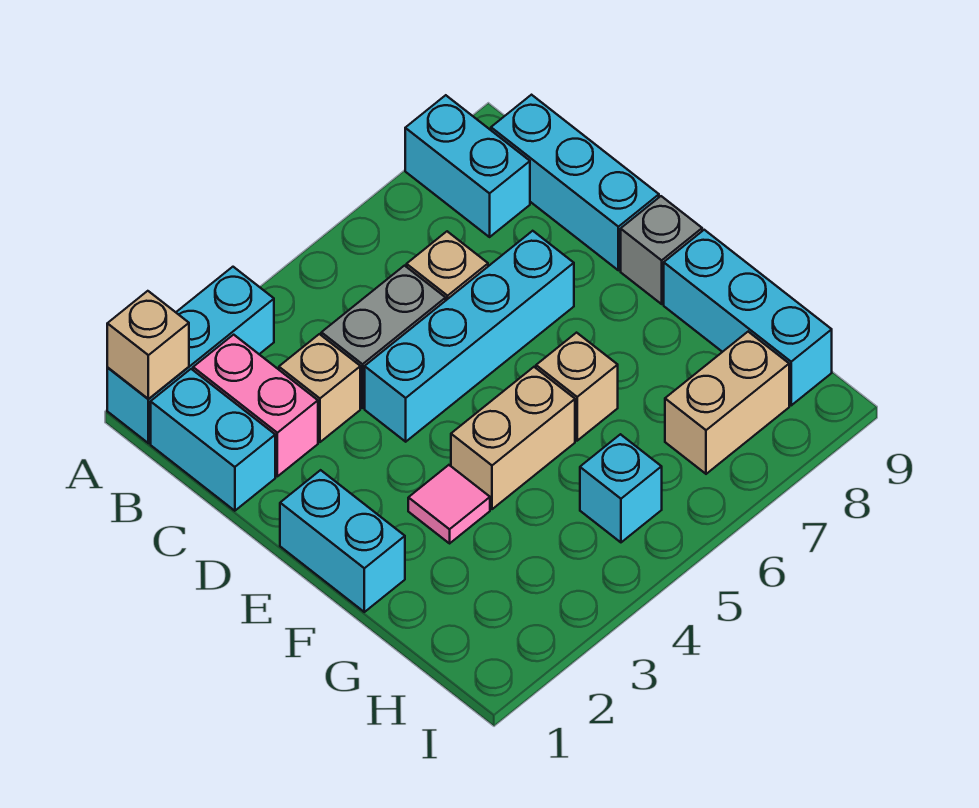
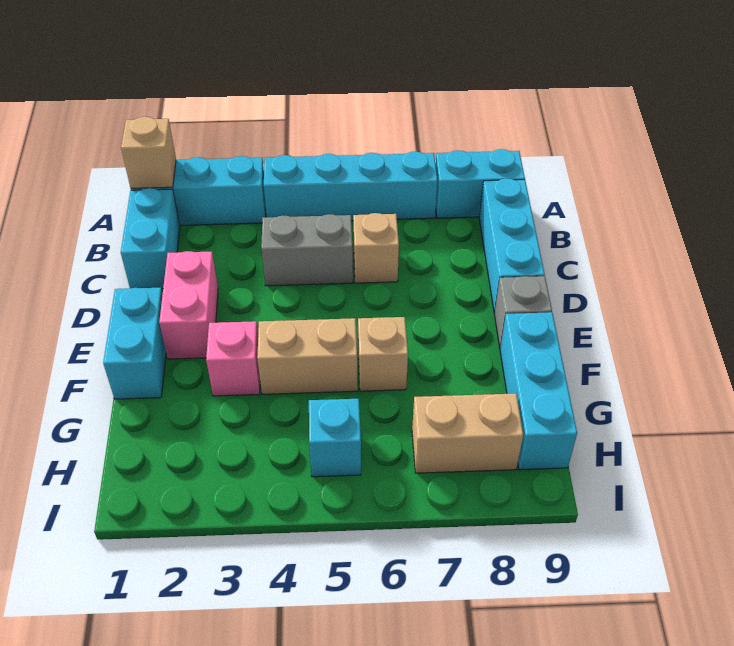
cyan 1x2 brick [405,95,530,237] -> cyan 1x2 brick turned to [435,149,525,218]
pink 1x2 brick [193,335,318,476] -> pink 1x2 brick moved to [159,251,218,359]
tan 1x1 brick [279,334,360,442] -> none
cyan 1x4 brick [365,231,574,442] -> cyan 1x4 brick moved to [264,152,437,221]
pink 1x1 tile [408,465,490,543] -> pink 1x1 brick [206,321,260,396]

